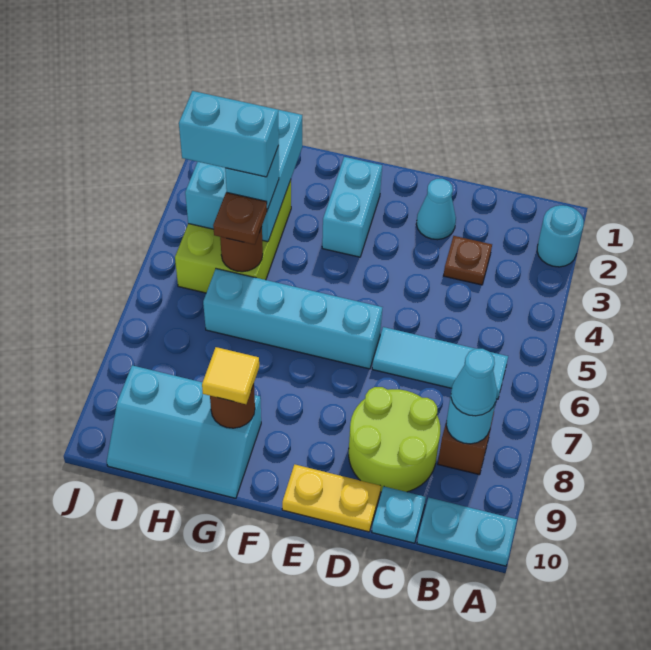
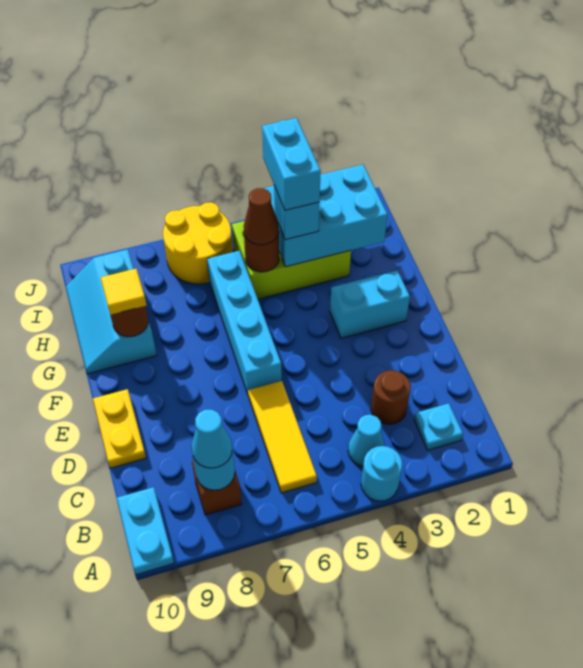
cyan 1x1 round brick [537,205,584,267] -> cyan 1x1 round brick moved to [361,446,402,501]
cyan 1x3 tile [372,327,508,399] -> yellow 1x3 tile [248,381,317,493]
brown 1x1 plate [444,236,492,285] -> brown 1x1 round brick [371,370,411,424]
lime 2x2 round brick [349,387,440,492] -> none
cyan 1x1 plate [372,486,426,543] -> cyan 1x1 plate moved to [414,403,463,450]
cyan 1x1 cone [416,179,456,240] -> cyan 1x1 cone moved to [348,415,385,467]
brown 1x1 plate [213,192,267,245] -> brown 1x1 cone [243,188,279,245]
none -> yellow 2x2 round brick [163,202,233,284]

